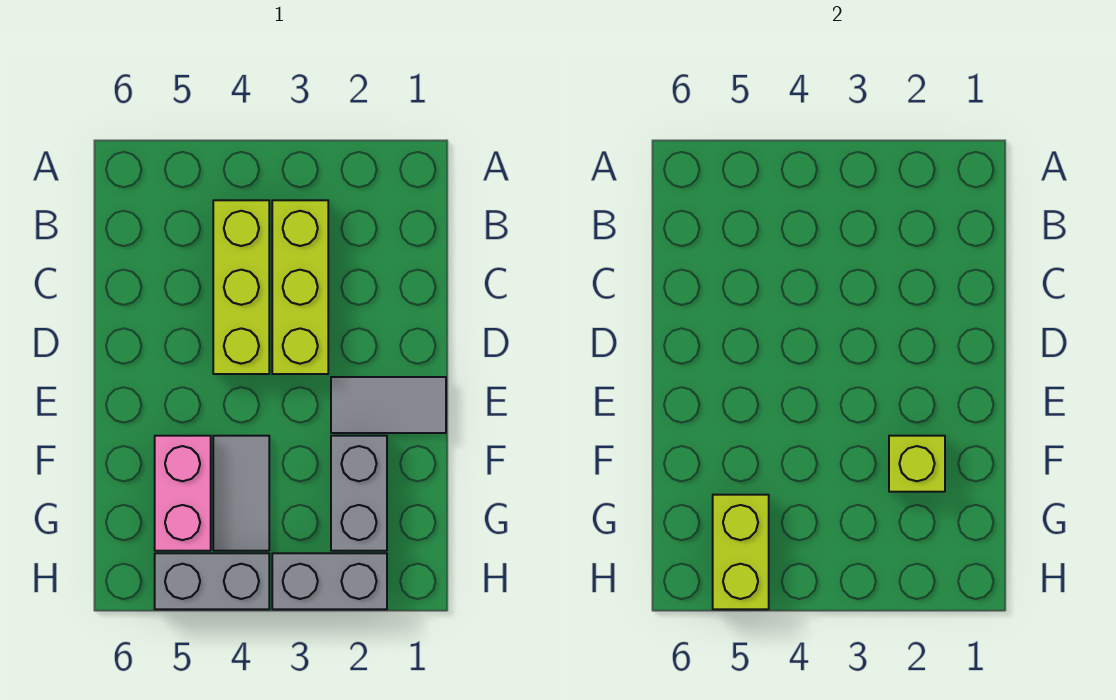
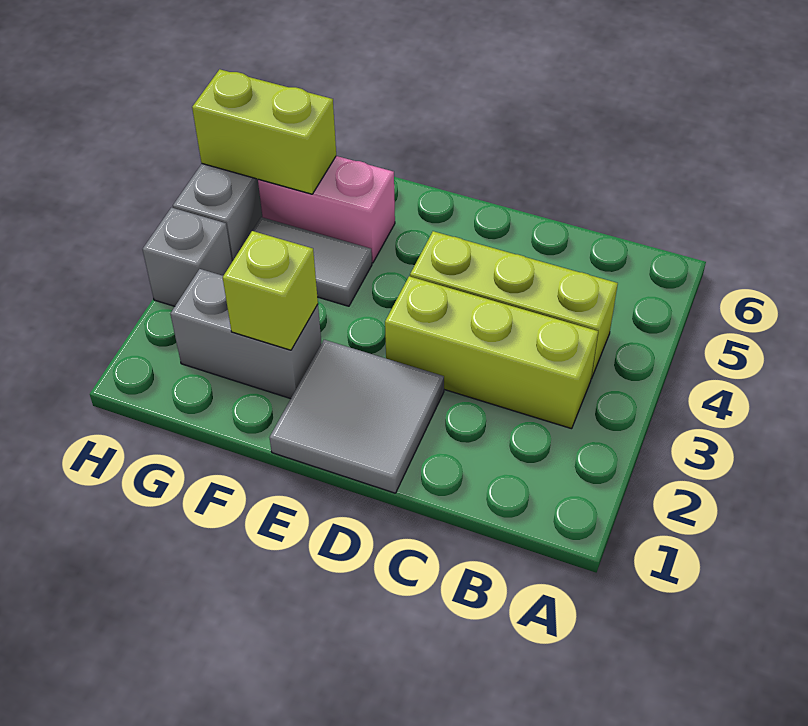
grey 1x2 tile [331,377,446,433] -> grey 2x2 tile [270,340,444,493]
grey 1x2 brick [272,553,387,609] -> grey 1x1 brick [143,208,232,306]

